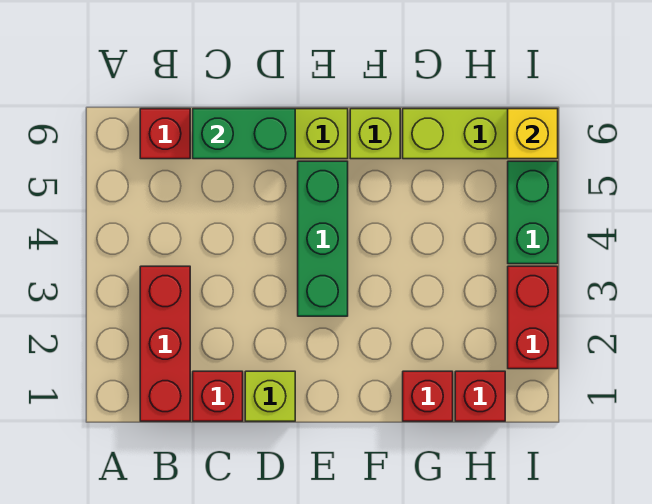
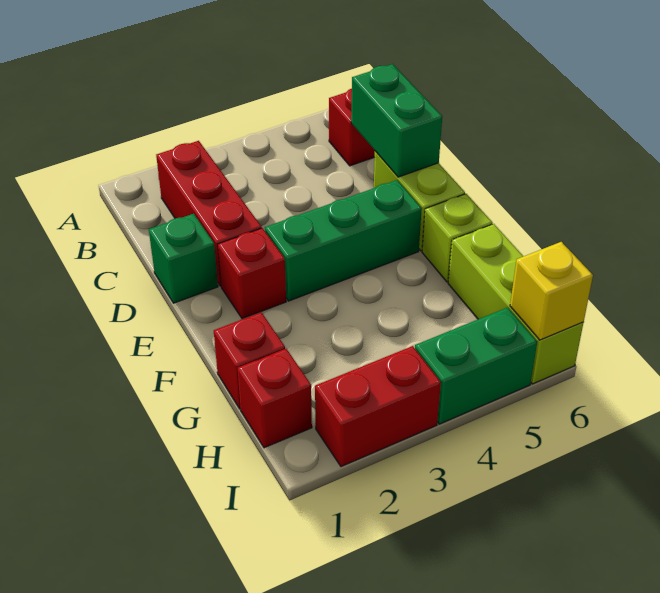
red 1x3 brick [140,266,190,421] -> red 1x3 brick turned to [156,141,262,286]
red 1x1 brick [193,371,243,421] -> red 1x1 brick moved to [218,228,286,319]
lime 1x1 brick [245,371,295,421] -> green 1x1 brick [149,214,218,303]

